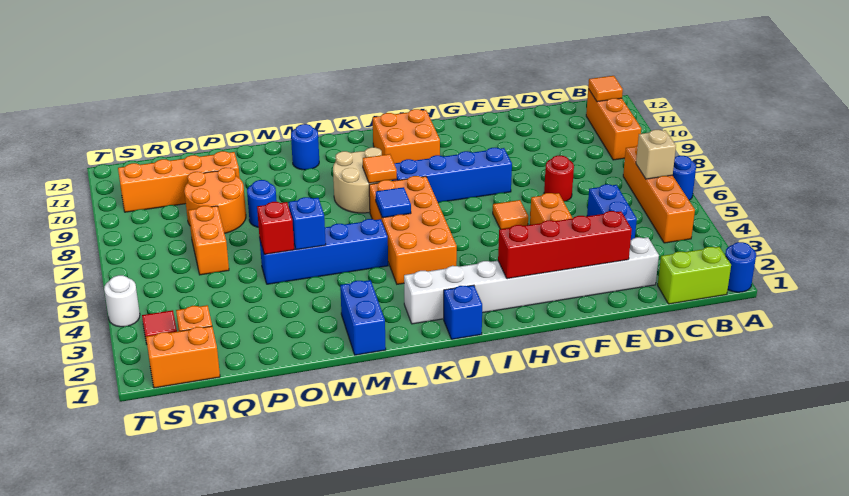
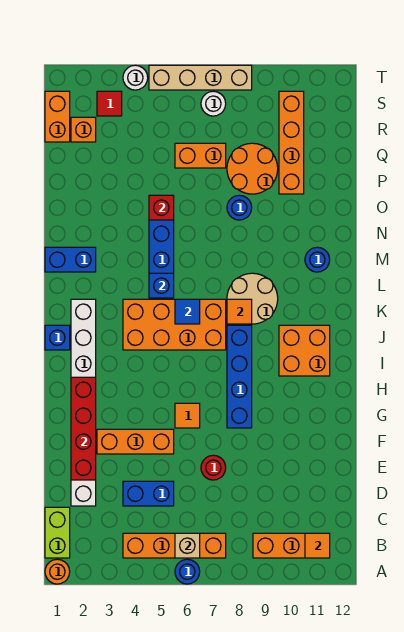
blue 1x1 round brick [725,242,756,292] -> orange 1x1 round brick [45,559,70,584]
blue 1x1 brick [289,197,326,250] -> blue 1x1 brick moved to [149,273,174,298]
none -> white 1x1 round brick [201,91,226,116]
none -> tan 1x4 brick [149,65,252,90]

